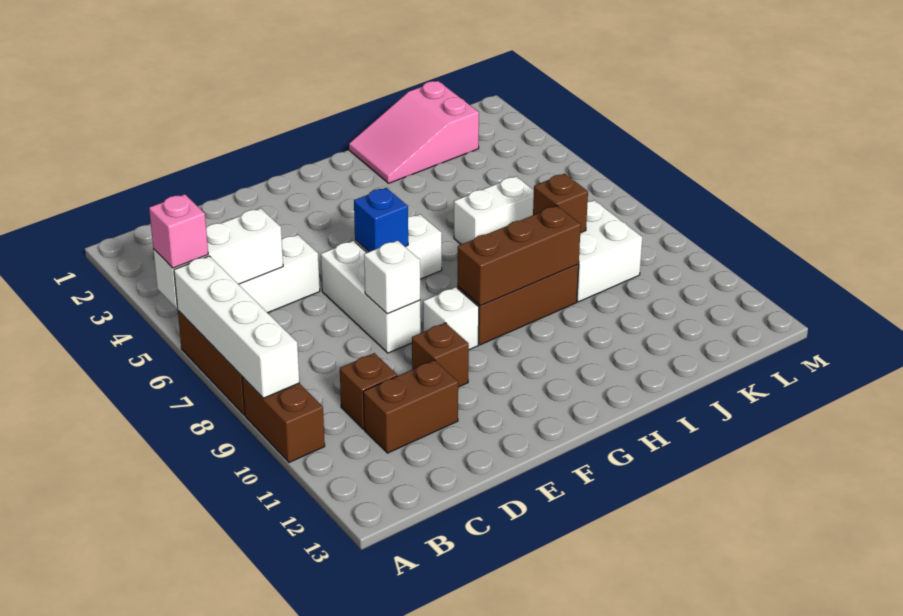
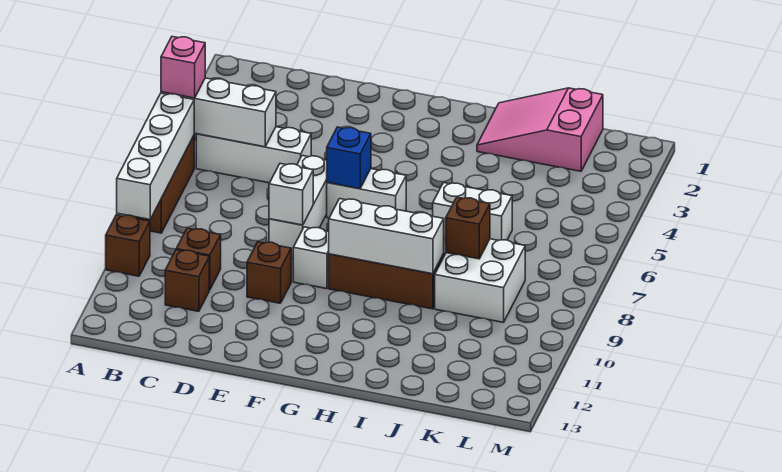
brown 1x2 brick [242,377,325,462] -> brown 1x1 brick [106,215,150,276]
brown 1x2 brick [363,360,458,453] -> brown 1x1 brick [165,250,209,311]
brown 1x3 brick [457,206,581,306] -> white 1x3 brick [329,199,444,274]

